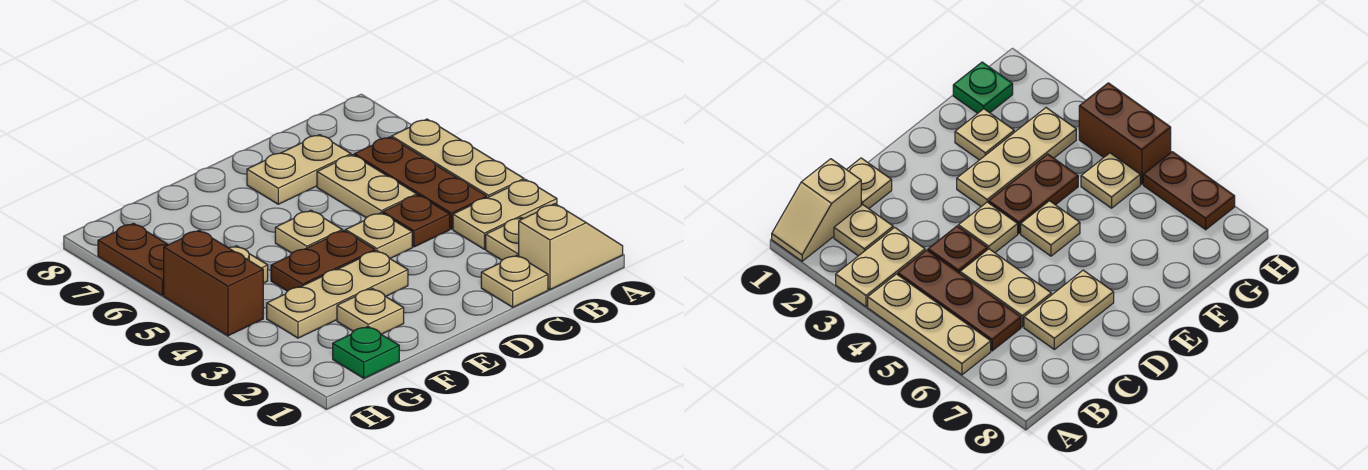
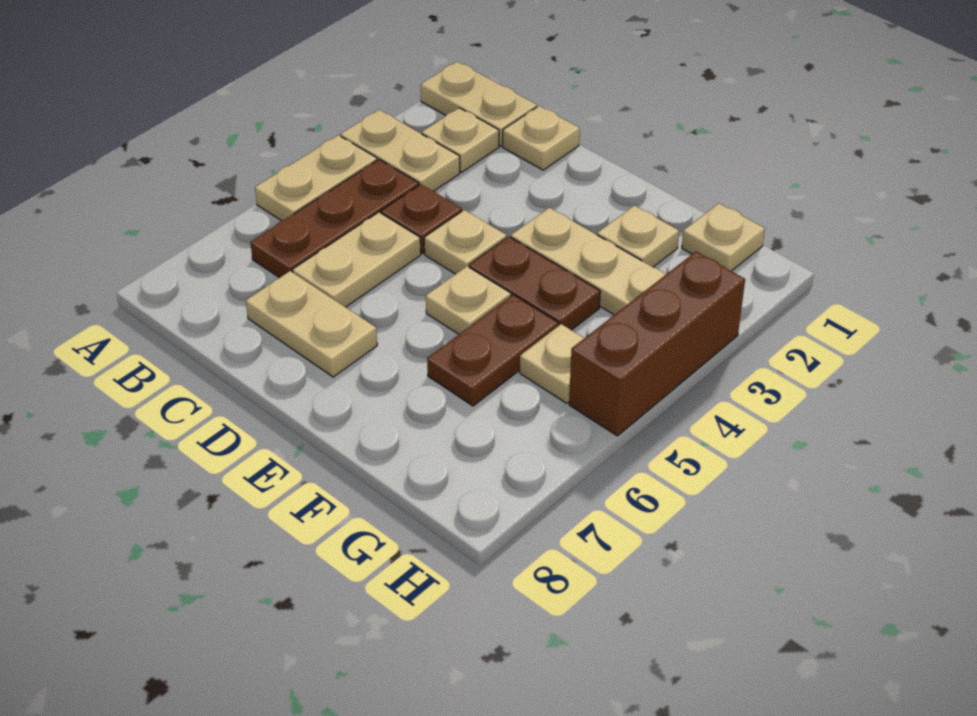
tan 1x2 slope [519,204,623,289] -> tan 1x2 plate [421,62,537,146]
tan 1x3 plate [392,119,524,198] -> tan 1x2 plate [255,135,377,221]
green 1x1 plate [333,327,399,378] -> tan 1x1 plate [682,203,765,271]
brown 1x2 brick [164,230,263,336] -> brown 1x3 brick [569,252,745,436]
brown 1x2 plate [98,223,168,295] -> brown 1x2 plate moved to [427,295,559,406]

